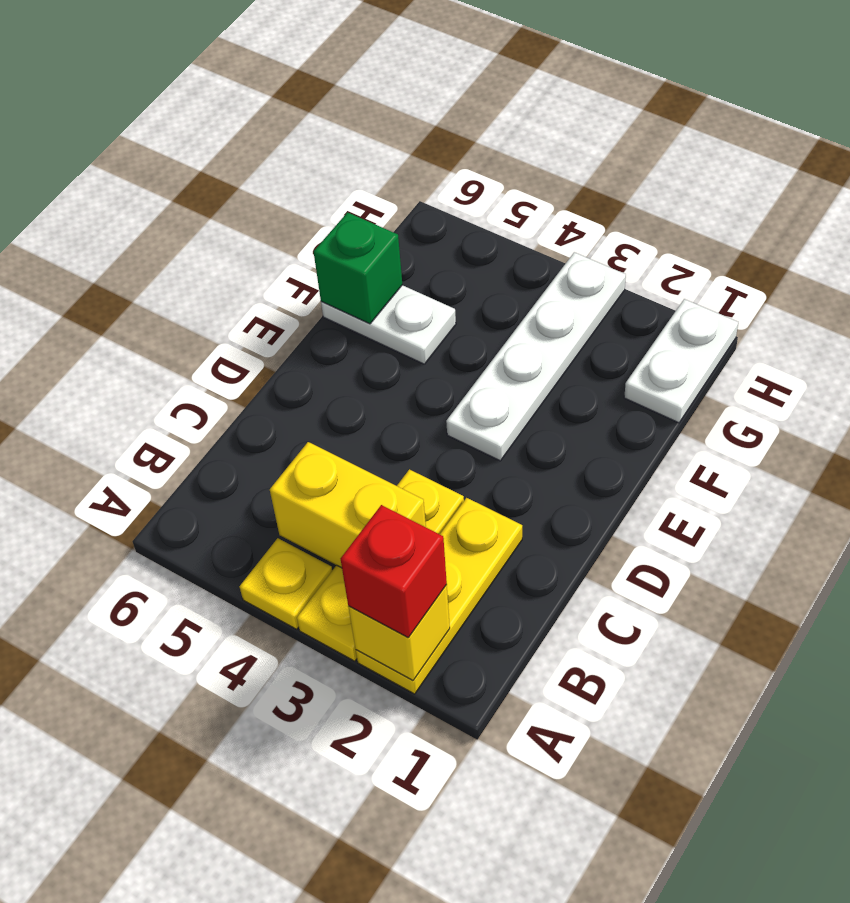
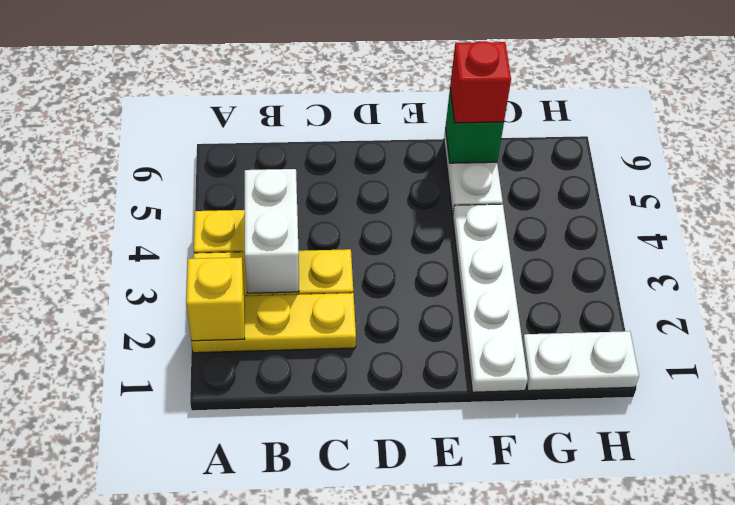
red 1x1 brick [341,505,447,638] -> red 1x1 brick moved to [450,41,511,123]
yellow 1x2 brick [270,442,426,568] -> white 1x2 brick [245,169,299,293]
white 1x4 plate [446,252,626,461] -> white 1x4 plate turned to [453,204,528,392]

